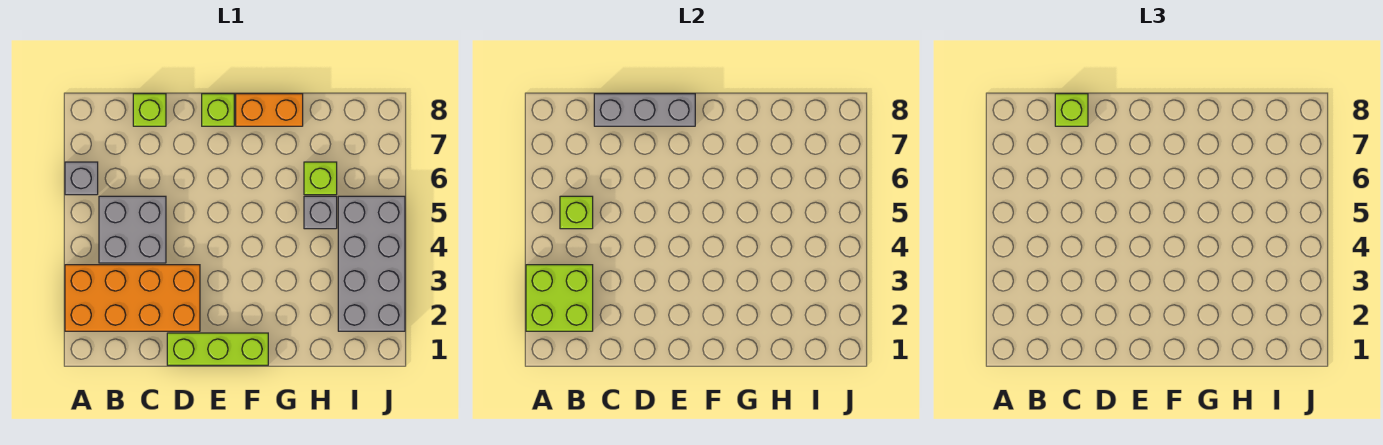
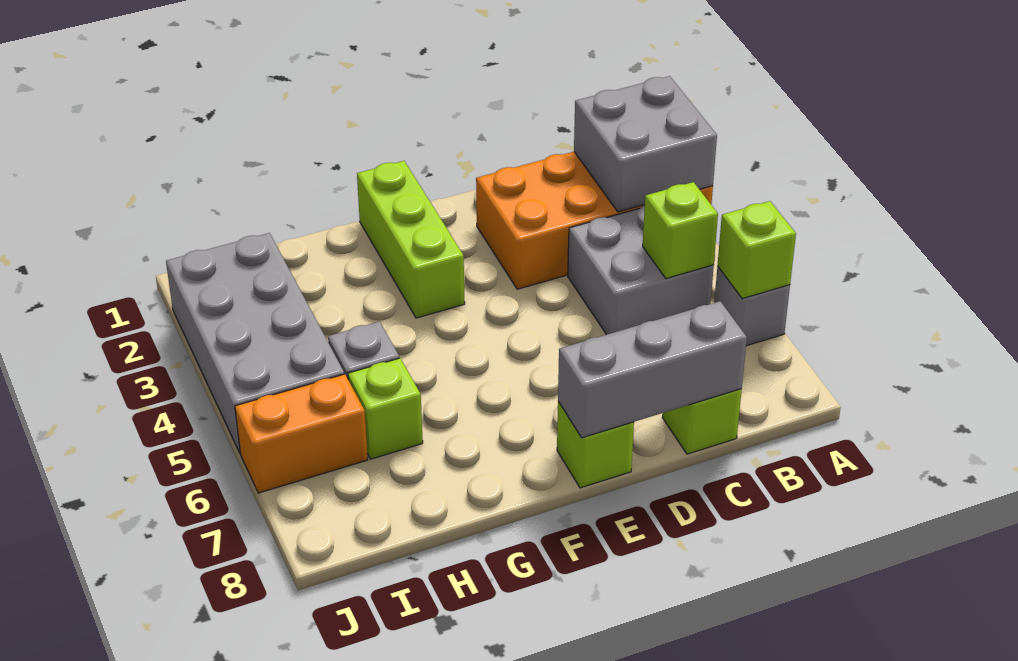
lime 2x2 brick [526,265,593,331] -> grey 2x2 brick [574,76,717,212]
lime 1x1 brick [1055,94,1088,126] -> lime 1x1 brick moved to [717,201,796,299]
lime 1x3 brick [167,333,268,365] -> lime 1x3 brick turned to [357,161,465,318]
orange 1x2 brick [236,94,303,126] -> orange 1x2 brick moved to [235,374,368,493]

